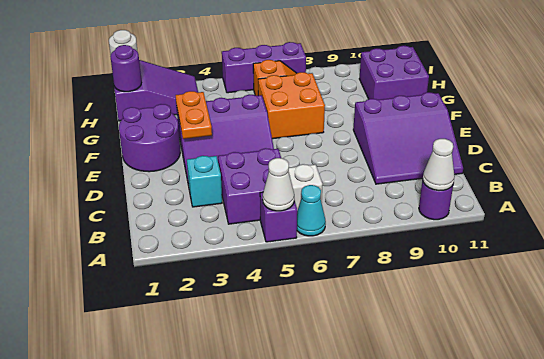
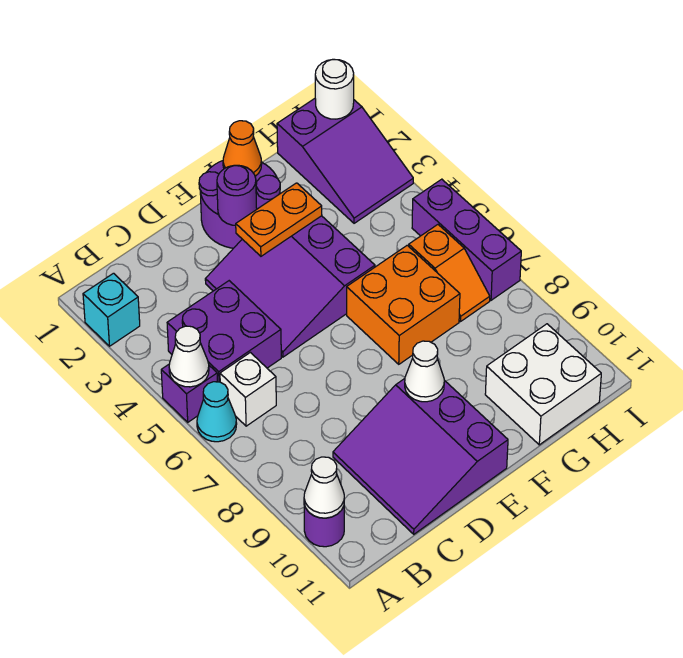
cyan 1x1 brick [187,156,222,207] -> cyan 1x1 brick moved to [83,273,140,346]
none -> white 1x1 cone [405,341,444,402]
none -> orange 1x1 cone [223,121,262,176]
purple 2x2 brick [359,46,429,100] -> white 2x2 brick [485,324,601,445]
purple 1x1 round brick [110,45,141,92] -> purple 1x1 round brick moved to [217,165,257,226]

